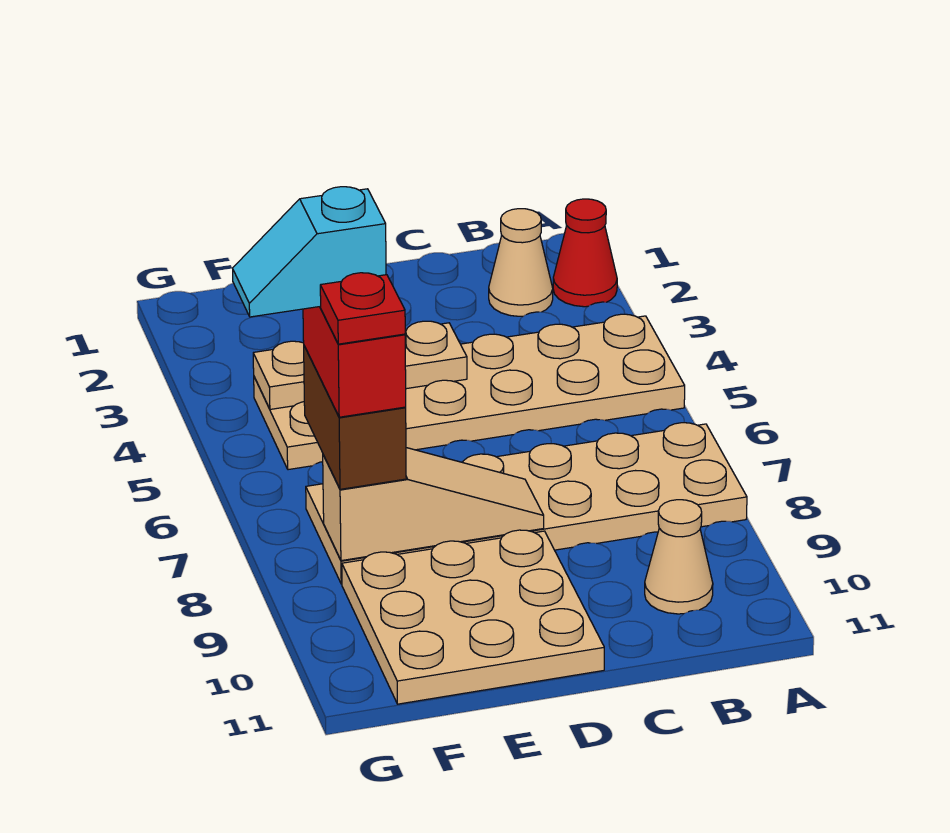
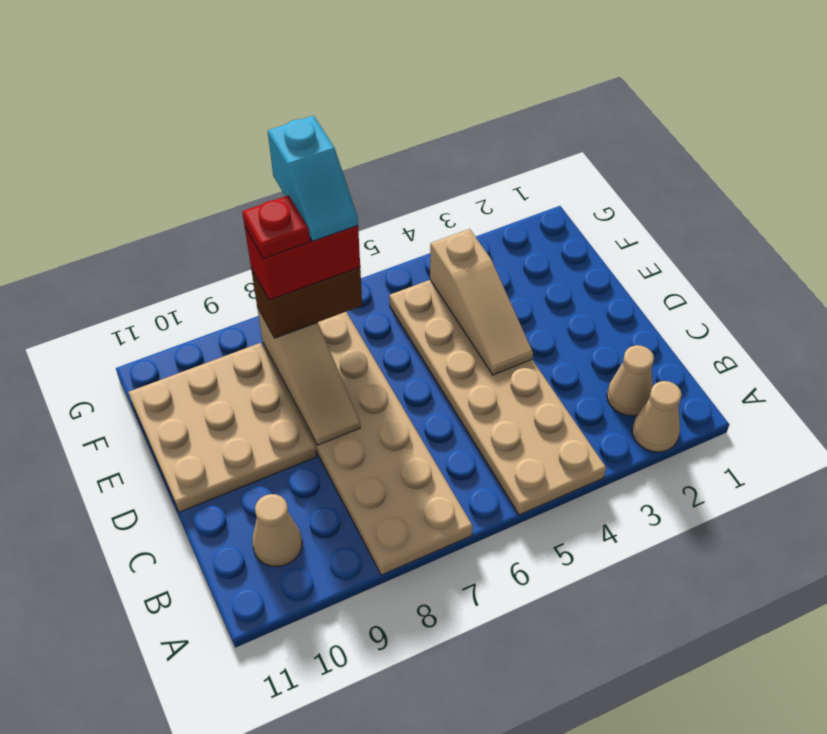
red 1x1 cone [553,199,617,307] -> tan 1x1 cone [632,381,682,452]
tan 1x3 plate [253,321,467,409] -> tan 1x3 slope [430,229,533,375]
cyan 1x2 slope [233,187,386,317] -> cyan 1x2 slope turned to [268,116,358,241]

